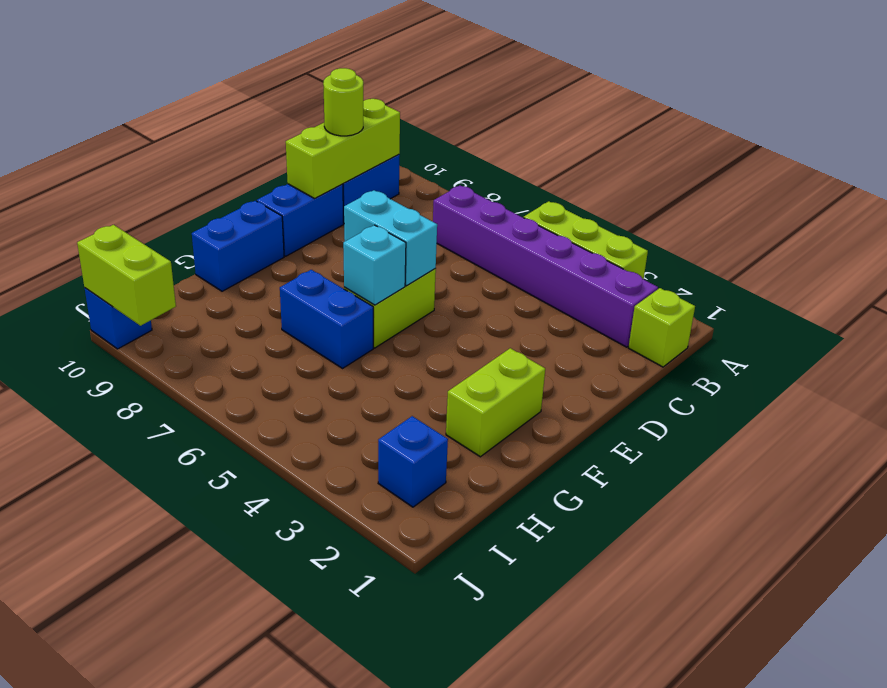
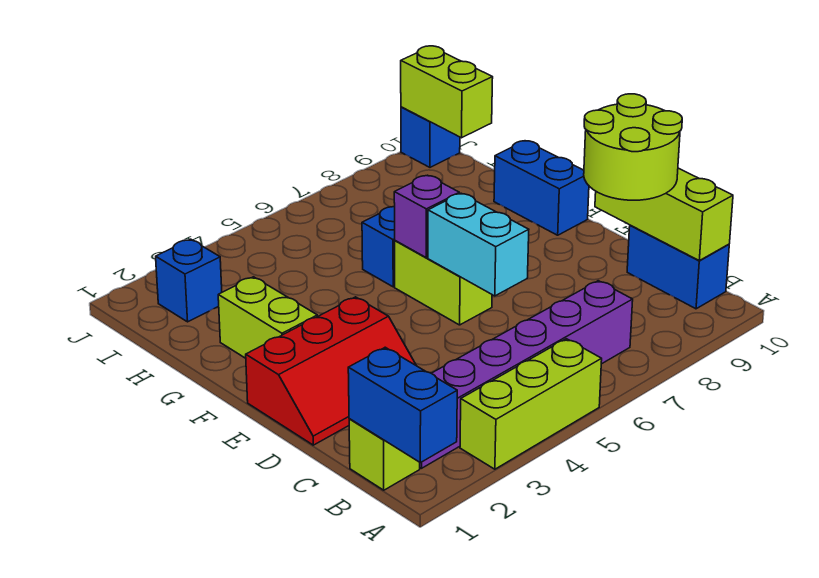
lime 1x1 round brick [323,68,363,136] -> lime 2x2 round brick [584,94,682,200]
none -> red 2x3 slope [246,297,416,445]
blue 1x2 brick [257,184,344,256] -> blue 1x2 brick moved to [348,347,457,463]
cyan 1x2 brick [344,190,437,286] -> cyan 1x2 brick turned to [428,193,529,296]
cyan 1x1 brick [343,225,406,305] -> purple 1x1 brick [394,175,459,257]
lime 1x2 brick [77,225,176,326] -> lime 1x2 brick turned to [401,46,493,138]

